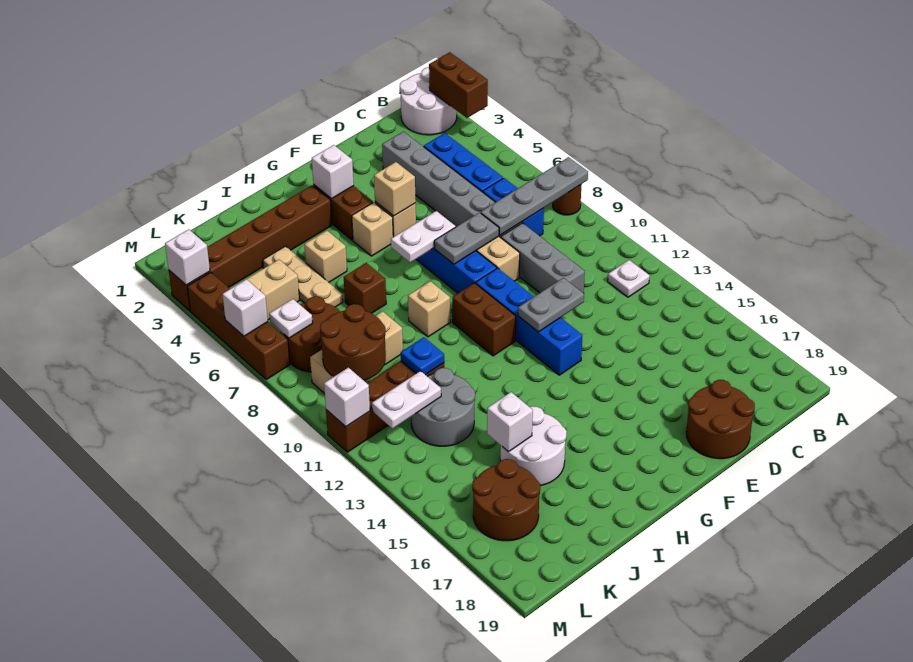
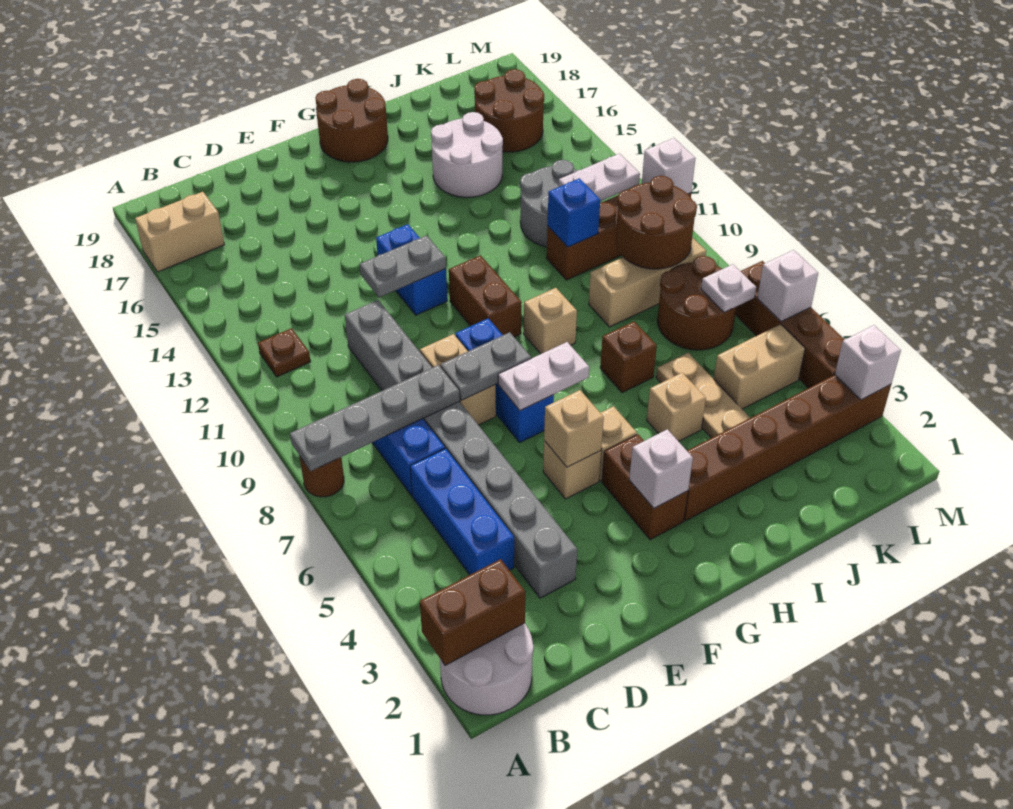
brown 1x2 brick [429,52,488,118] -> brown 1x2 brick turned to [420,559,525,665]
none -> tan 1x2 brick [135,192,224,272]
white 1x1 plate [608,260,650,297] -> brown 1x1 plate [258,328,311,377]
brown 2x2 round brick [686,380,755,459] -> brown 2x2 round brick moved to [315,79,388,162]
blue 1x4 brick [476,268,583,375] -> blue 1x2 brick [376,224,447,315]
blue 1x1 plate [401,337,444,375] -> blue 1x1 brick [548,178,600,247]
white 1x1 brick [487,392,533,452] -> none

